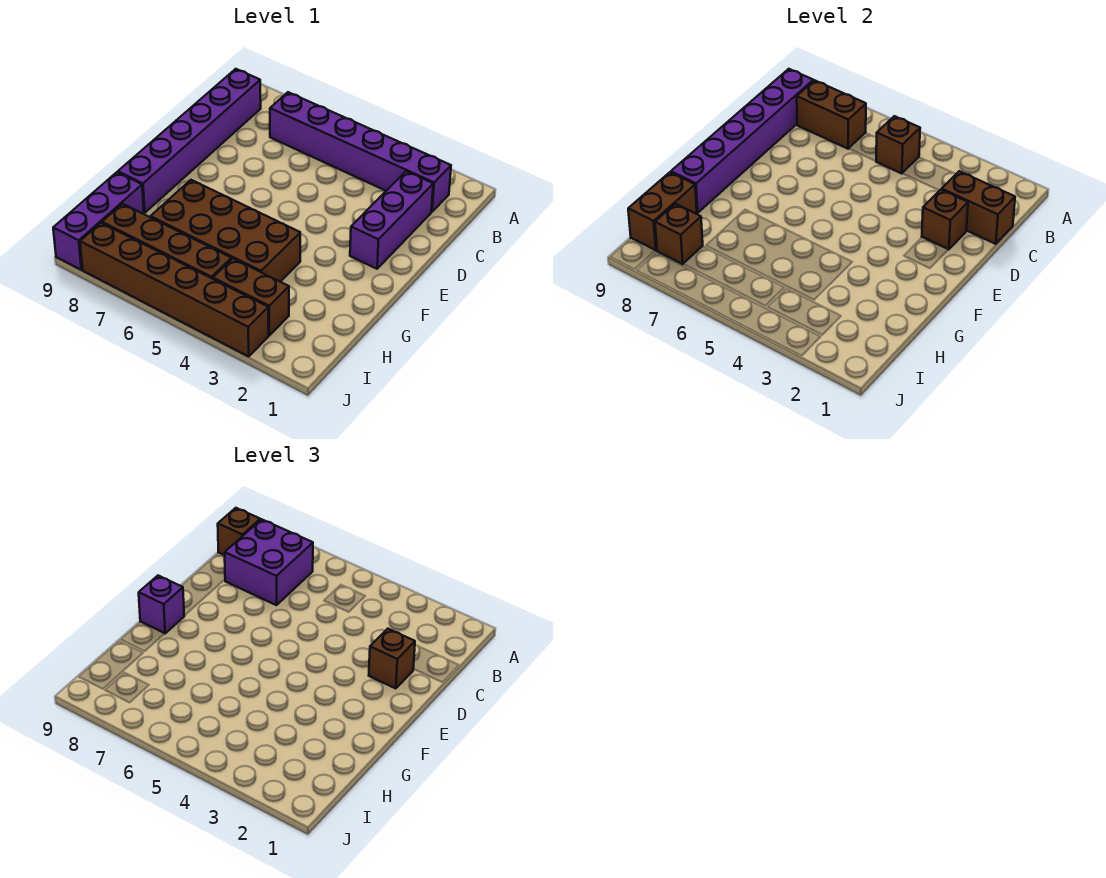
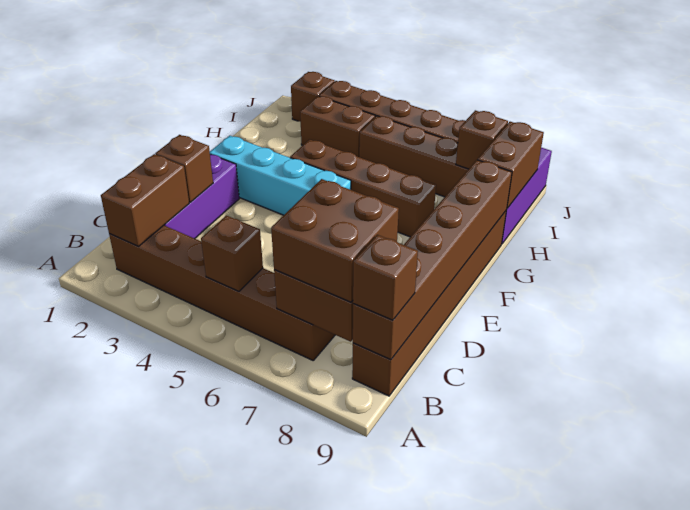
purple 1x6 brick [270,92,451,212] -> brown 1x6 brick [109,225,335,360]
purple 2x2 brick [225,519,313,605] -> brown 2x2 brick [271,179,399,302]
purple 1x6 brick [118,69,261,213] -> brown 1x6 brick [352,211,506,396]
purple 1x6 brick [671,69,813,213] -> brown 1x6 brick [353,160,512,360]
brown 1x2 brick [942,171,1015,244] -> brown 1x2 brick turned to [101,154,189,246]
brown 1x1 brick [369,629,415,689] -> brown 1x1 brick moved to [291,72,335,122]
none -> cyan 1x4 brick [210,136,351,215]
purple 1x1 brick [139,576,184,633] -> none
brown 2x4 brick [150,180,300,282] -> brown 1x4 brick [290,140,436,237]

